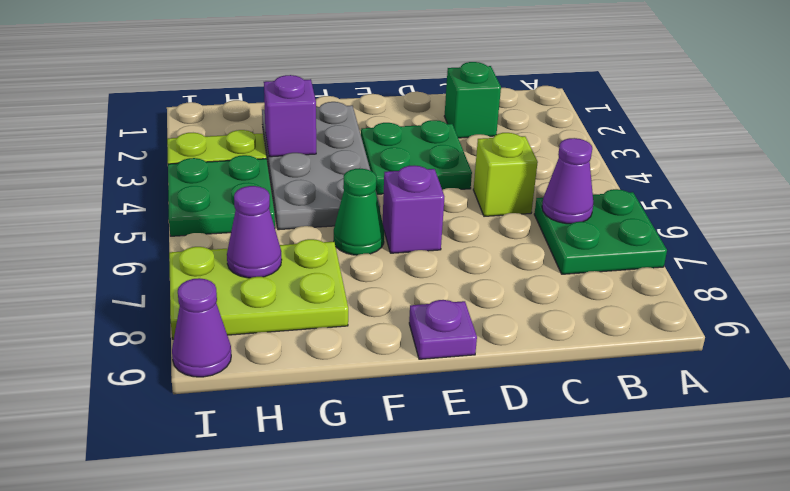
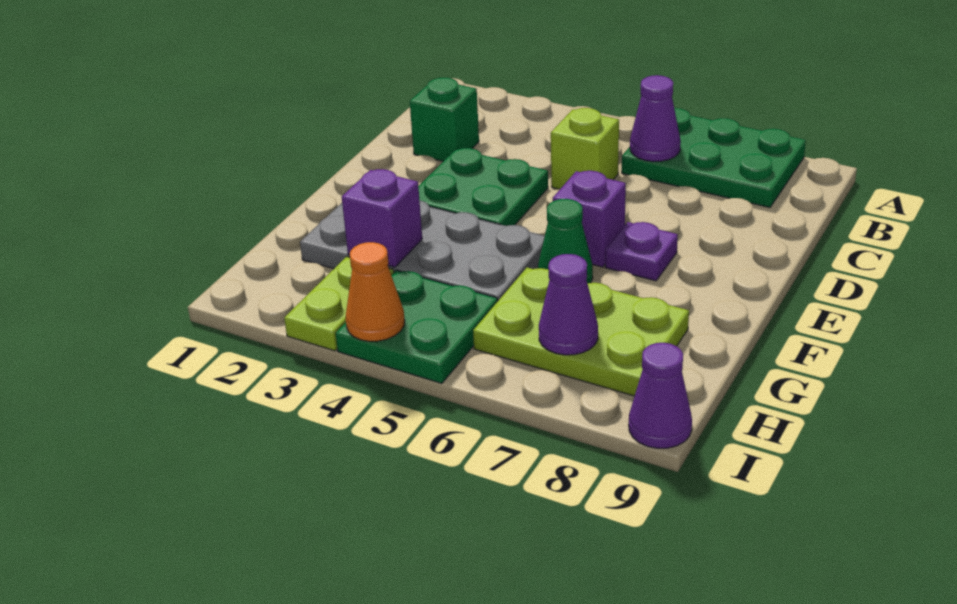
green 2x2 plate [534,189,667,274] -> green 2x3 plate [622,108,806,207]
purple 1x1 plate [409,300,477,359] -> purple 1x1 plate moved to [605,222,678,281]
lime 2x3 plate [169,239,348,339] -> lime 2x3 plate turned to [473,268,689,396]
none -> orange 1x1 cone [345,242,405,341]

